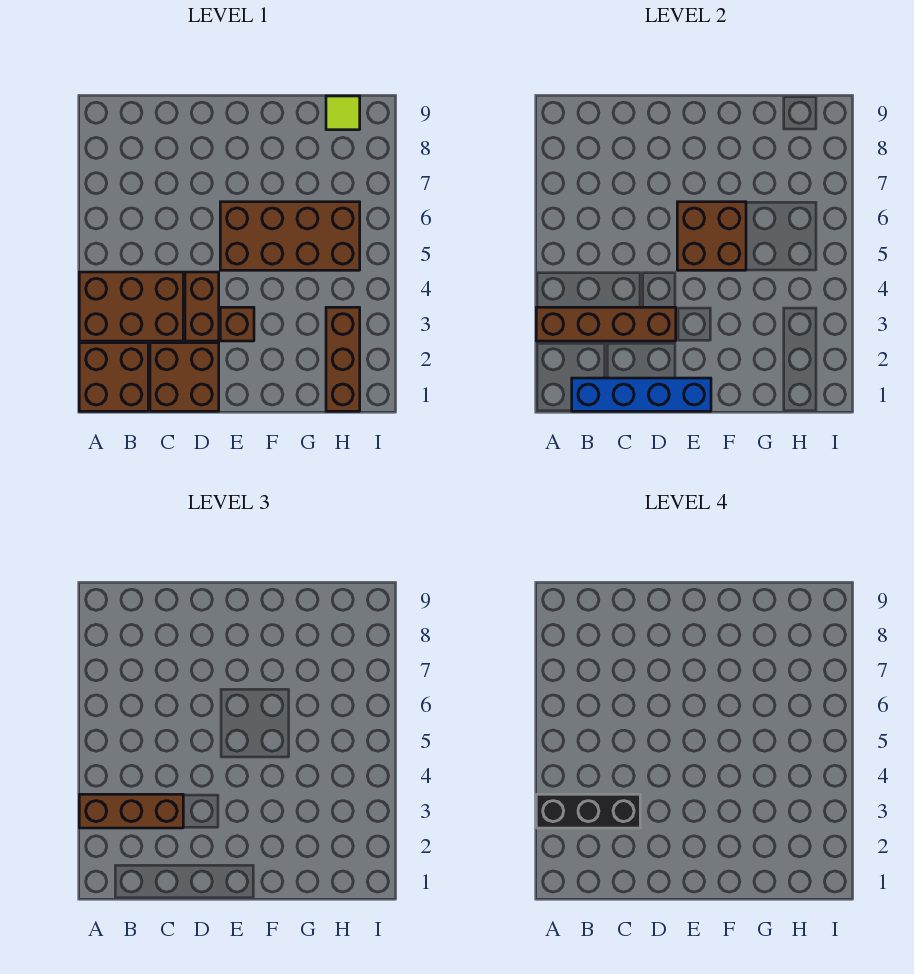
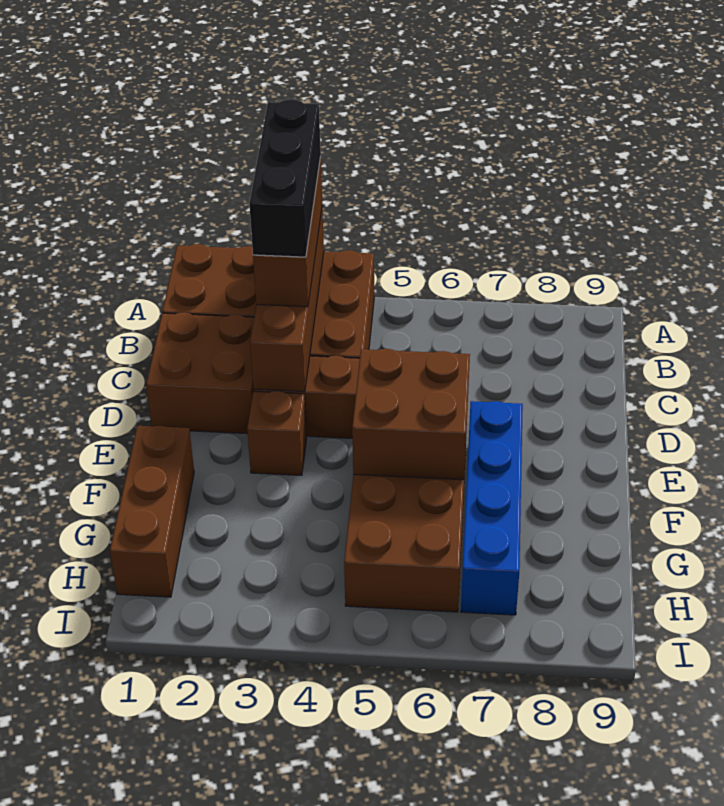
blue 1x4 brick [572,378,711,411] -> blue 1x4 brick moved to [461,401,523,615]
brown 1x3 brick [326,307,360,411] -> brown 1x3 brick turned to [110,426,194,597]
lime 1x1 tile [326,96,360,130] -> none

